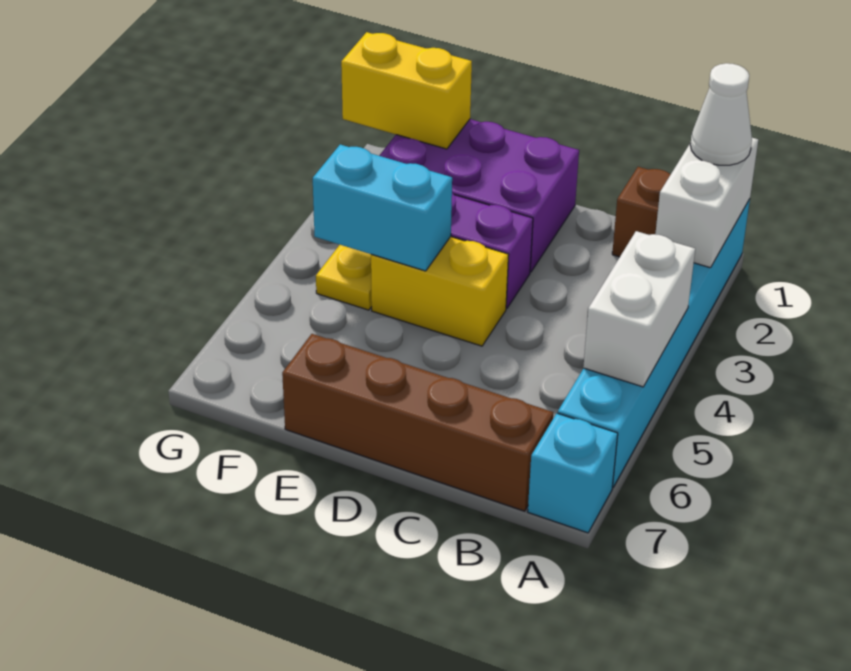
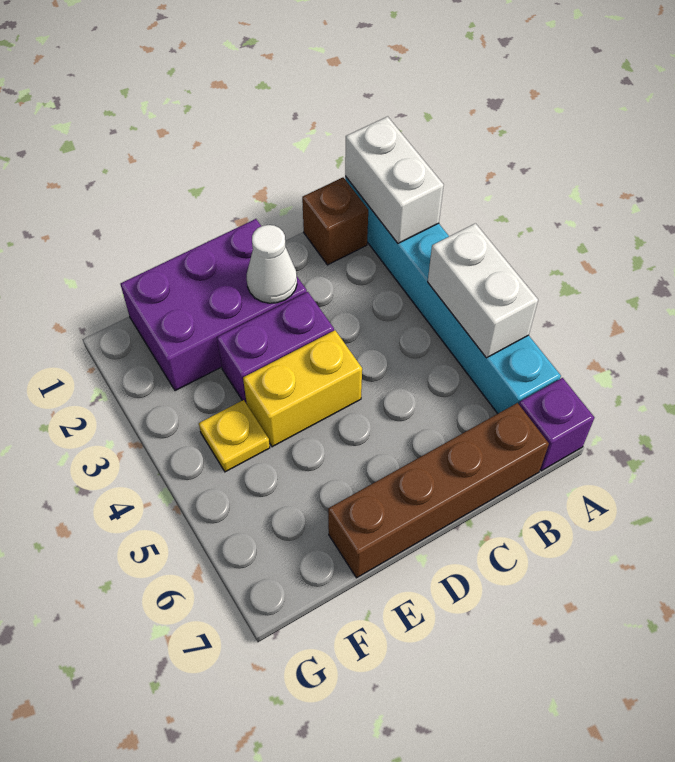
white 1x1 cone [690,63,752,165] -> white 1x1 cone moved to [247,225,297,303]
cyan 1x1 brick [528,413,618,533] -> purple 1x1 brick [519,378,594,471]
cyan 1x2 brick [313,144,452,271] -> none
yellow 1x2 brick [341,32,472,149] -> none

